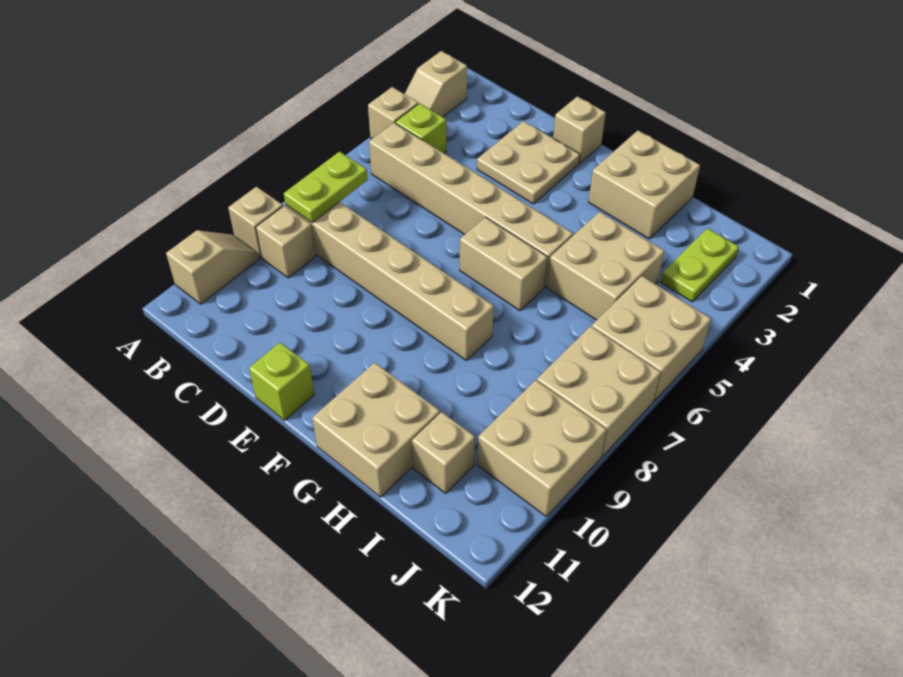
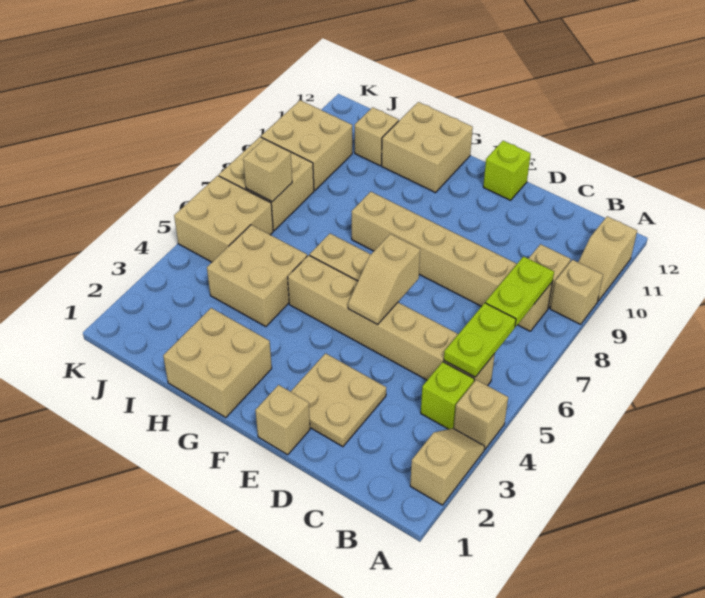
none -> tan 1x2 slope [348,234,420,325]
lime 1x2 plate [661,228,739,302] -> lime 1x2 plate moved to [444,303,516,377]
none -> tan 1x1 brick [243,139,292,202]

